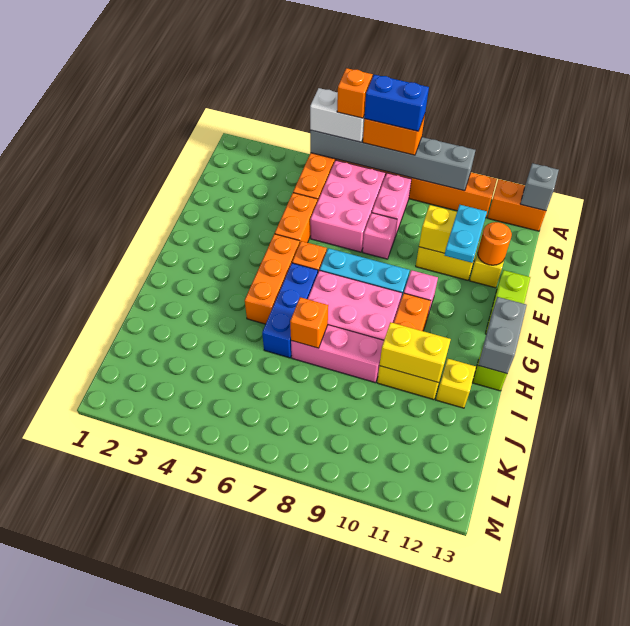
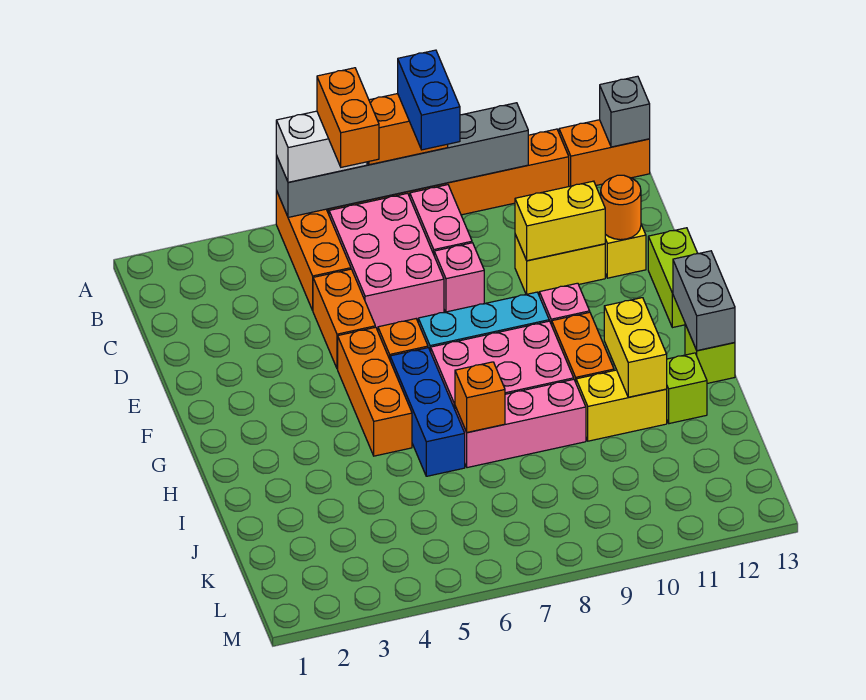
orange 1x1 brick [337,68,373,118] -> orange 1x2 brick [317,68,379,167]
blue 1x2 brick [364,75,429,131] -> blue 1x2 brick turned to [398,50,460,150]
cyan 1x2 plate [444,205,487,263] -> none
yellow 1x2 brick [380,322,451,383] -> yellow 1x2 brick turned to [604,298,667,397]
yellow 1x1 brick [436,359,476,408] -> lime 1x1 brick [667,353,707,424]

